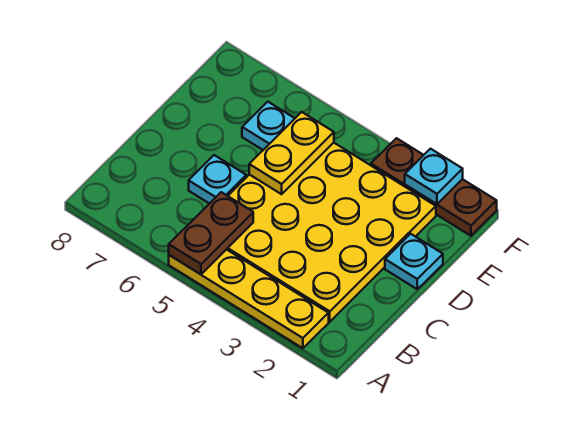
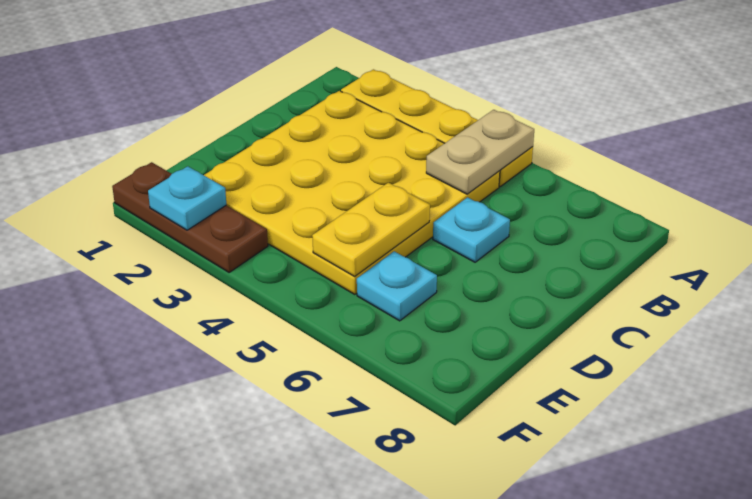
brown 1x2 plate [169,192,253,274] -> tan 1x2 plate [426,110,534,194]
cyan 1x1 plate [385,234,443,289] -> none

